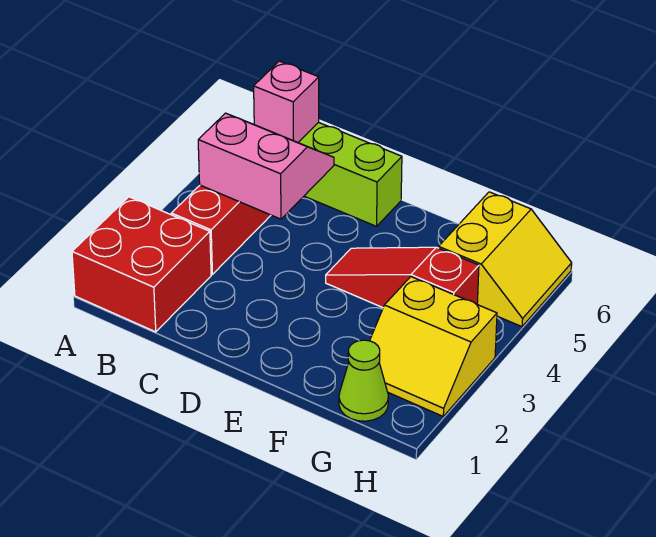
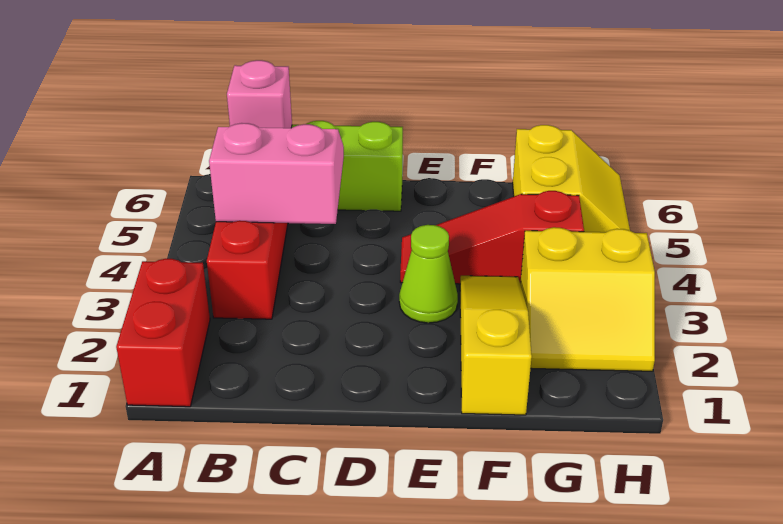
red 2x2 brick [72,197,211,332] -> red 1x2 brick [116,259,210,407]
none -> yellow 1x3 slope [460,276,532,415]
lime 1x1 cone [339,340,388,421] -> lime 1x1 cone moved to [399,225,458,323]

